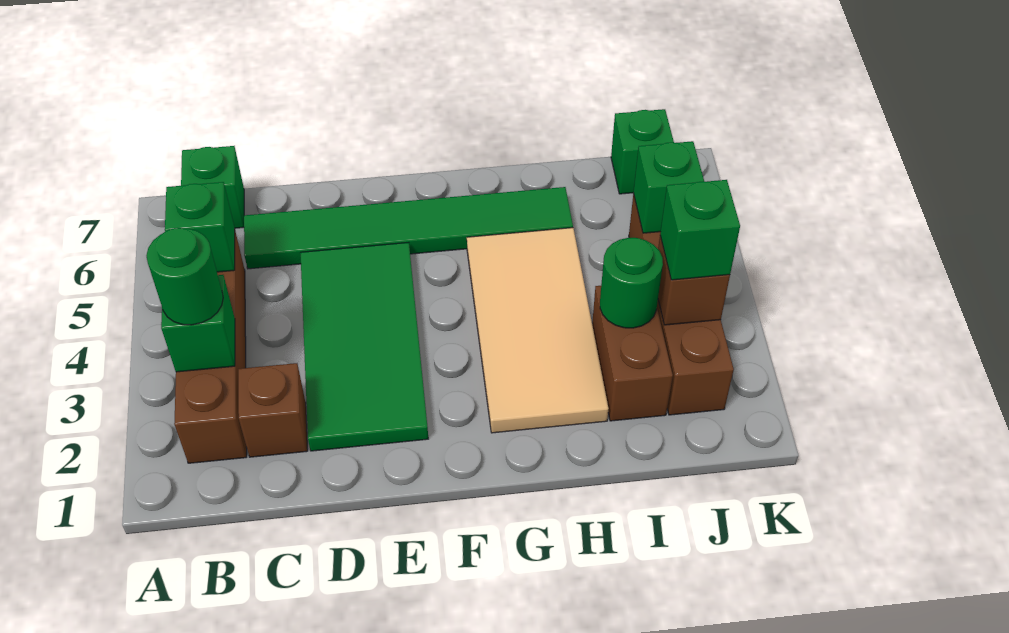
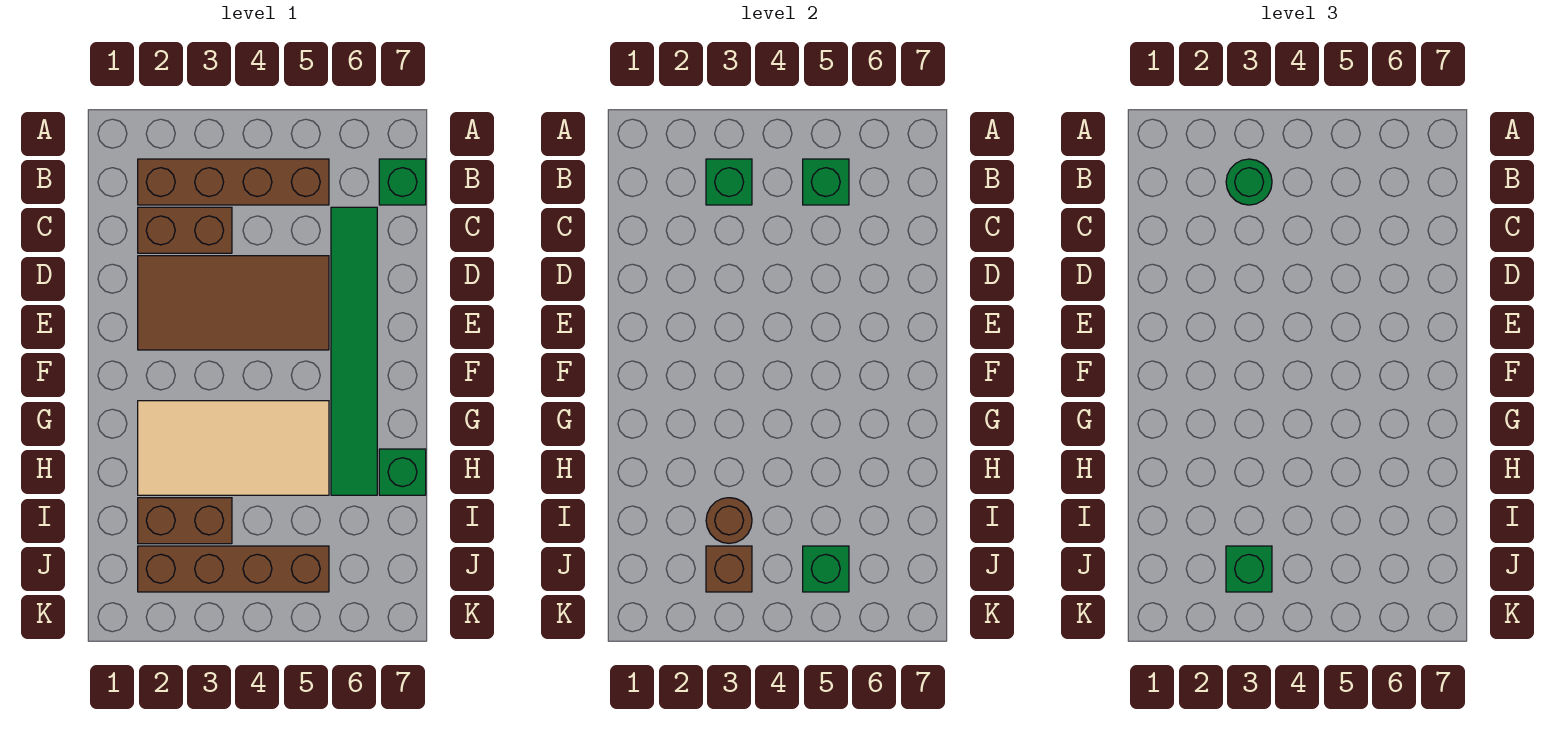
brown 1x1 brick [238,363,308,457] -> brown 1x2 brick [138,207,232,253]
green 2x4 tile [300,243,428,451] -> brown 2x4 tile [138,256,329,350]
green 1x1 round brick [600,238,663,328] -> brown 1x1 round brick [706,498,752,543]
green 1x1 brick [611,109,674,194] -> green 1x1 brick moved to [379,449,426,495]

